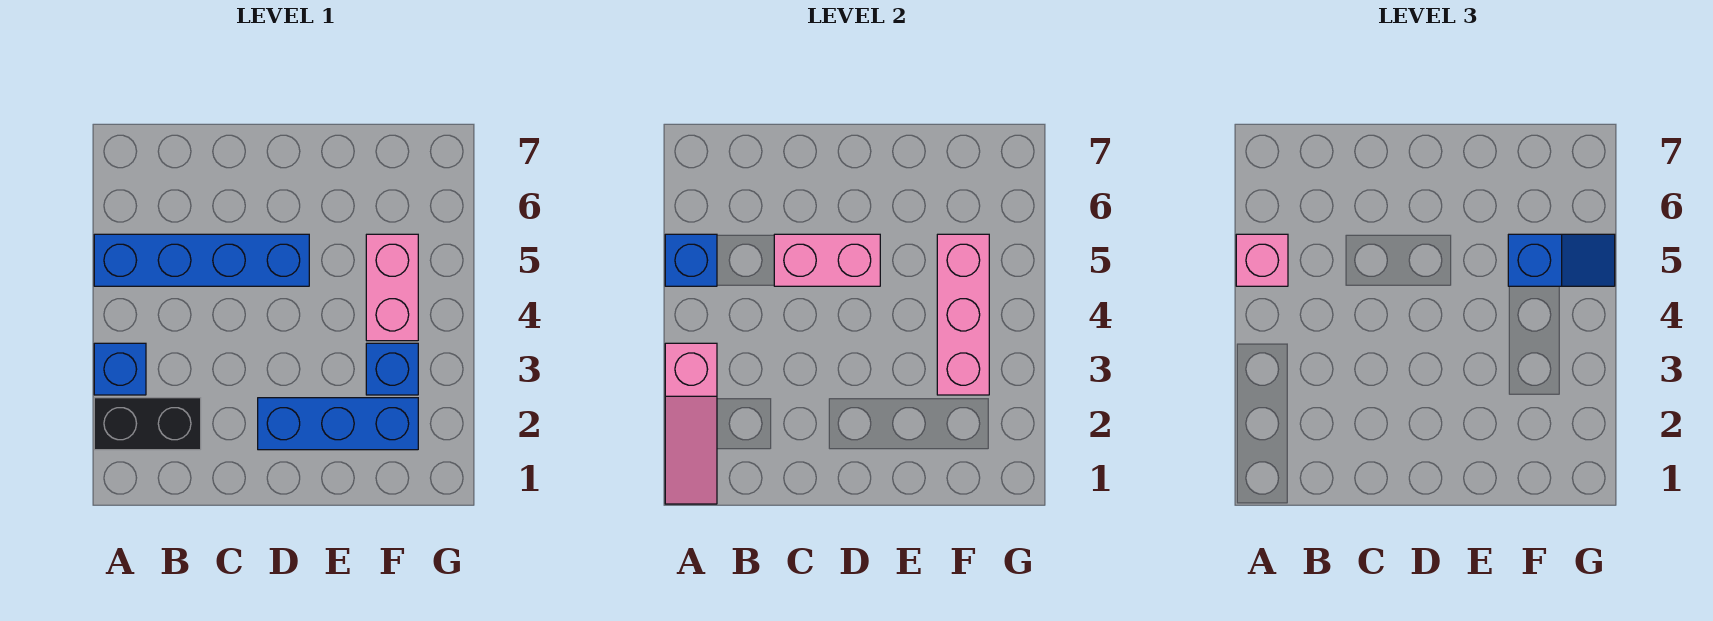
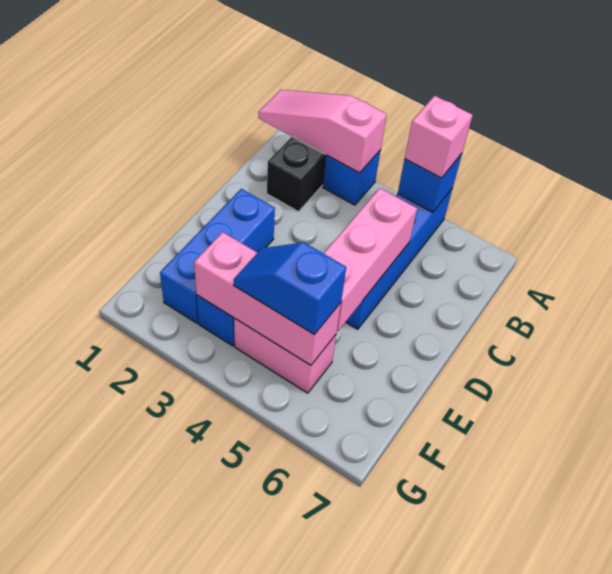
pink 1x2 brick [774,234,880,286] -> pink 1x3 brick [324,188,417,332]
blue 1x2 slope [1508,234,1615,286] -> blue 1x2 slope turned to [234,242,346,335]

